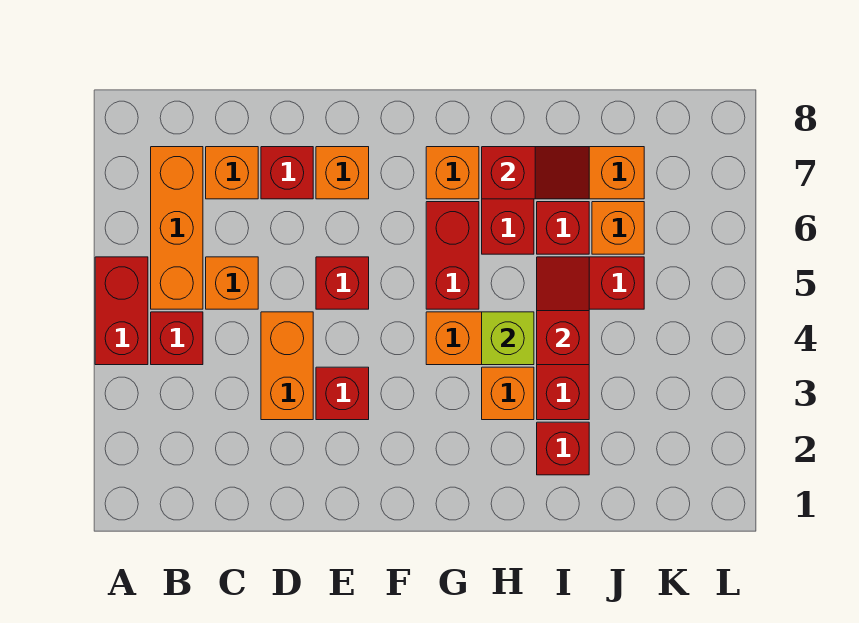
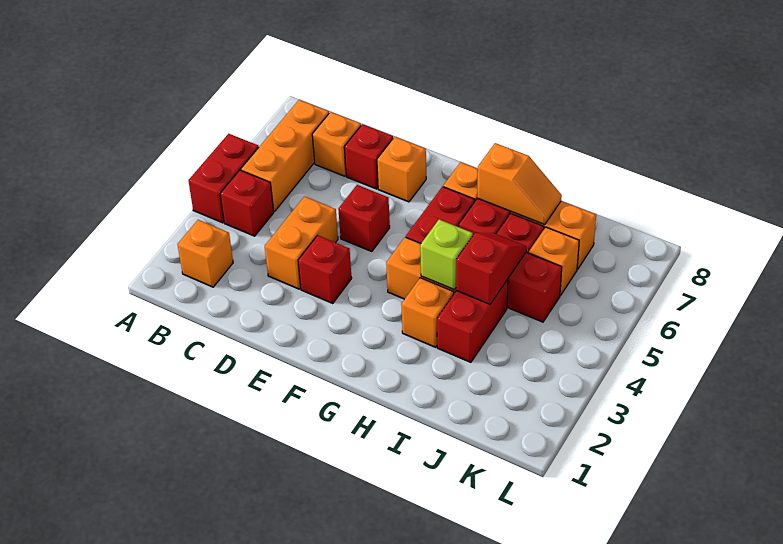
orange 1x1 brick [206,257,258,309] -> orange 1x1 brick moved to [177,220,233,287]
red 1x2 slope [482,147,589,199] -> orange 1x2 slope [477,143,562,225]
red 1x1 brick [537,422,589,475] -> none

